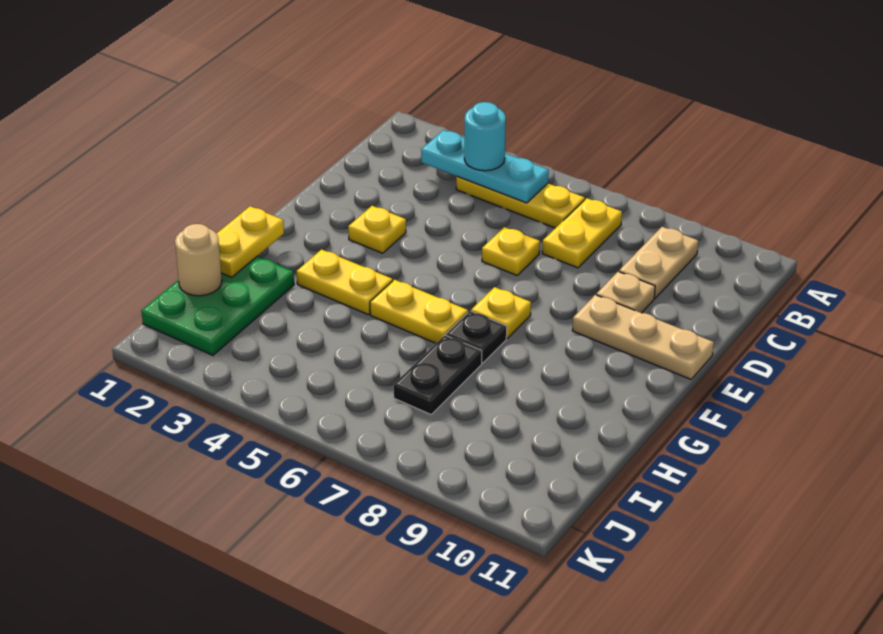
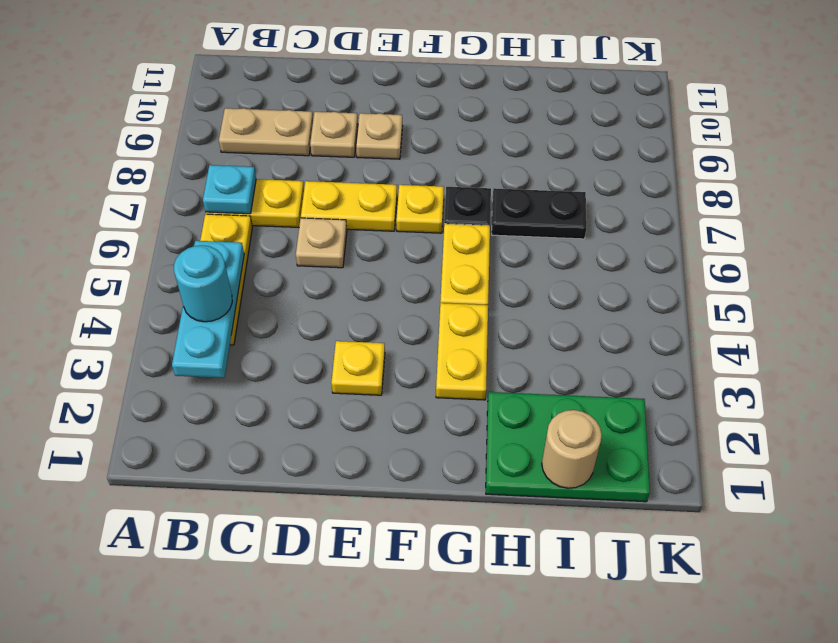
none -> cyan 1x1 plate [203,165,256,214]
yellow 1x1 plate [482,227,540,275] -> tan 1x1 plate [296,218,347,268]
tan 1x3 plate [572,295,714,379] -> tan 1x1 plate [356,113,403,159]
yellow 1x2 plate [216,206,284,277] -> yellow 1x2 plate moved to [301,181,397,231]

